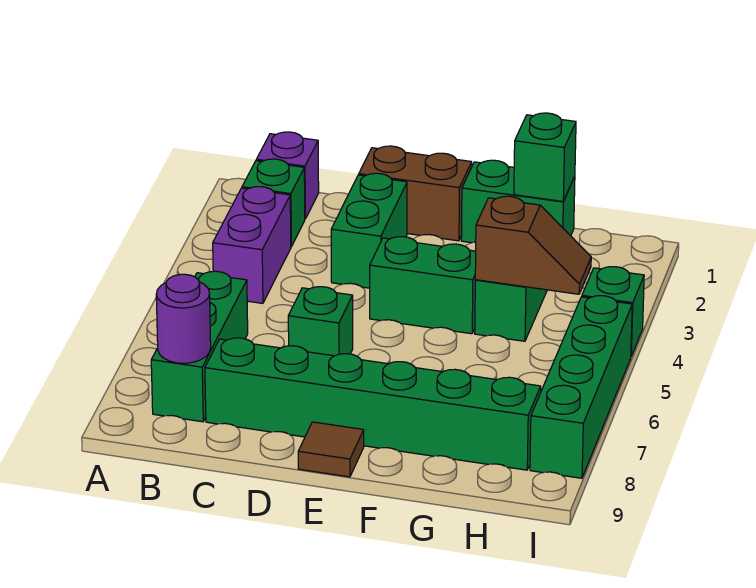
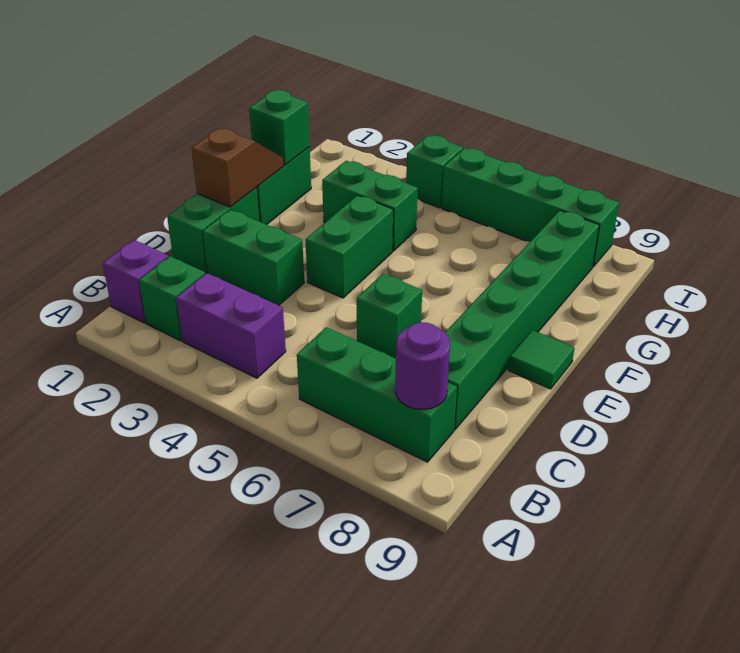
brown 1x2 brick [359,146,472,241] -> green 1x2 brick [167,187,260,273]
brown 1x1 tile [298,422,364,477] -> green 1x1 tile [508,330,574,389]
brown 1x2 slope [475,196,591,294] -> brown 1x2 slope moved to [192,128,284,207]

